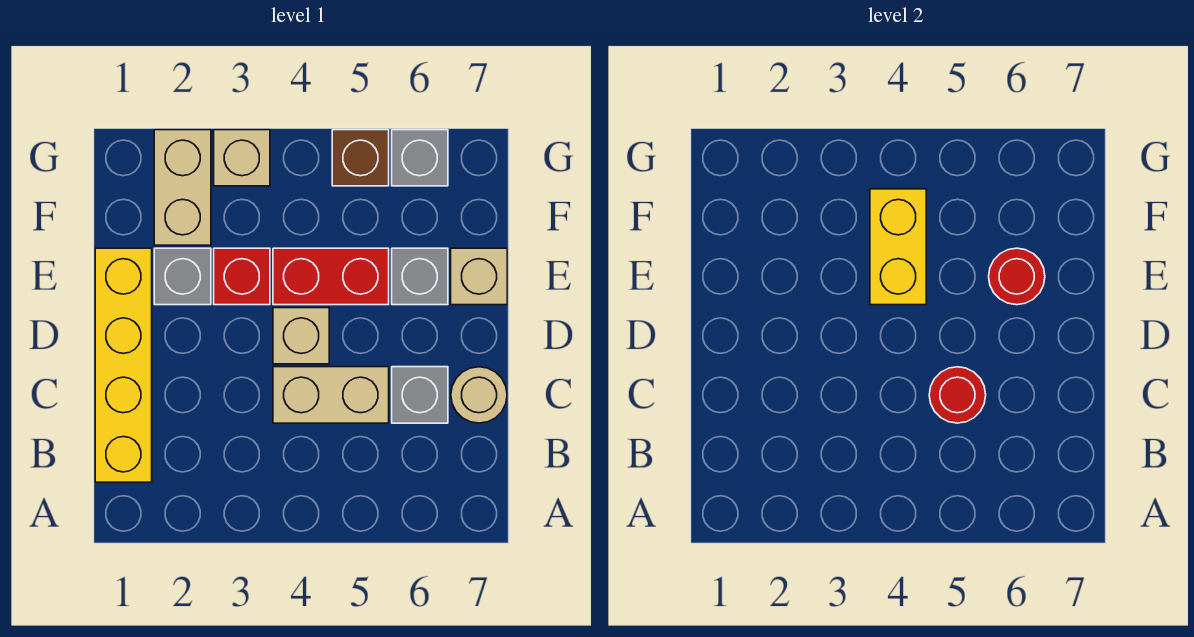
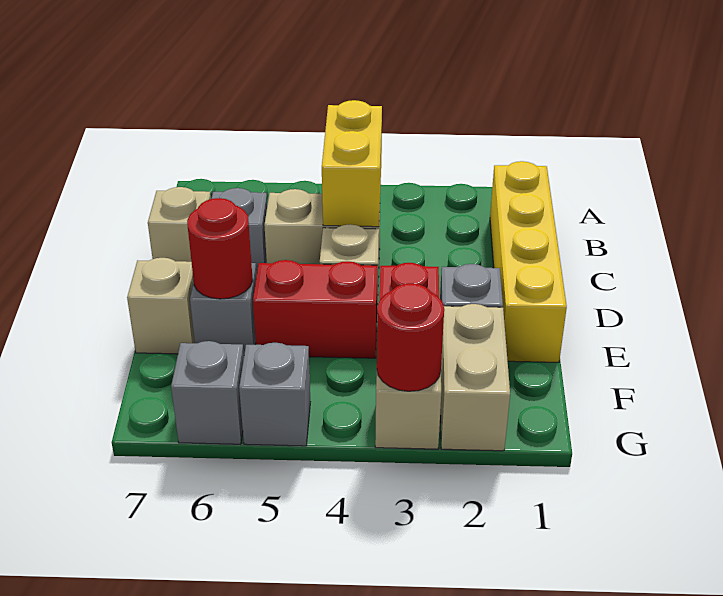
red 1x1 round brick [929,367,986,423] -> red 1x1 round brick moved to [377,283,444,391]
tan 1x1 round brick [451,367,507,423] -> tan 1x1 brick [148,187,211,262]
yellow 1x2 brick [870,189,926,305] -> yellow 1x2 brick moved to [322,100,382,227]
brown 1x1 brick [332,130,389,186] -> grey 1x1 brick [239,343,310,446]

